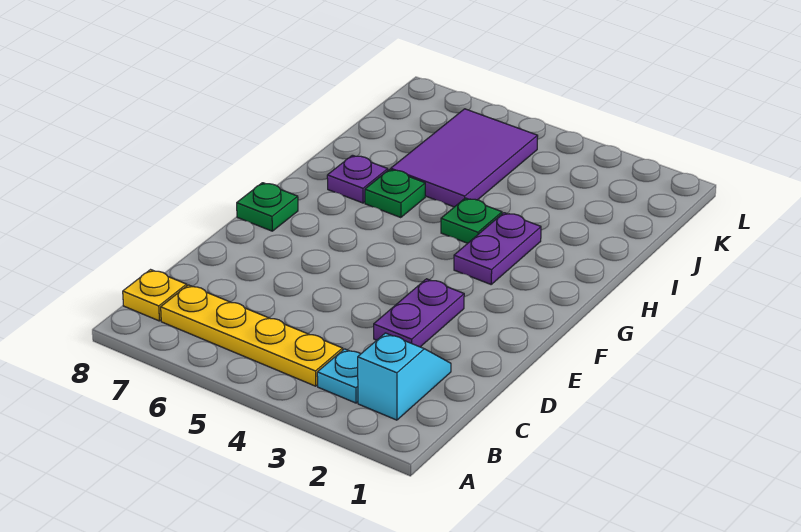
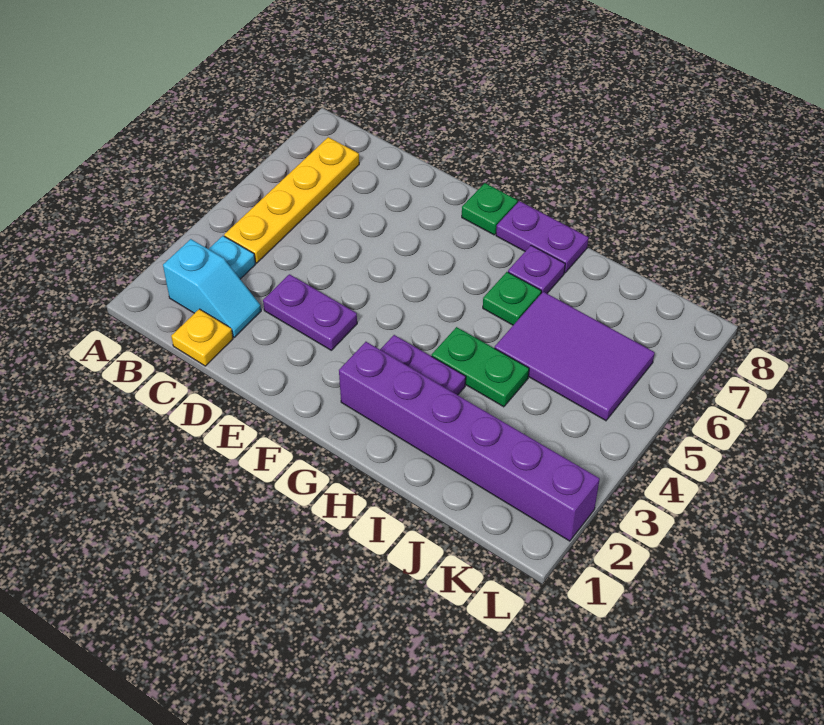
yellow 1x1 plate [123,270,187,321] -> yellow 1x1 plate moved to [171,309,233,366]
none -> purple 1x6 brick [339,342,600,541]
none -> purple 1x2 plate [496,201,589,273]
green 1x1 plate [441,198,502,243] -> green 1x2 plate [432,327,529,407]

